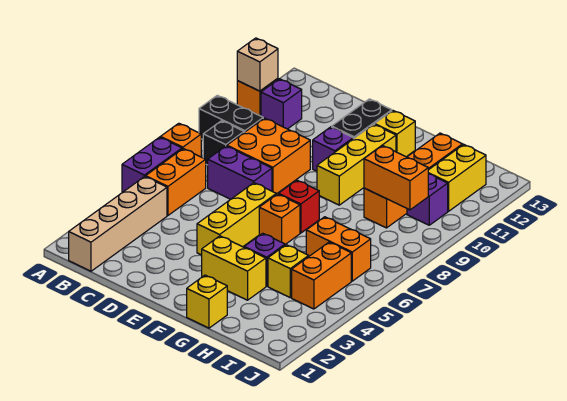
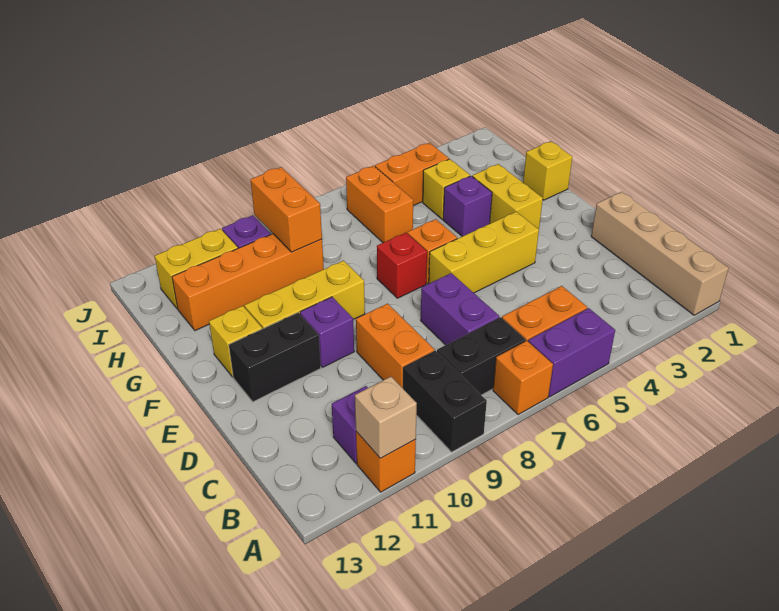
tan 1x4 brick [69,176,167,271] -> tan 1x4 brick turned to [591,192,729,315]
black 1x1 brick [203,121,244,165] -> black 1x2 brick [437,317,526,395]
orange 2x2 brick [227,118,310,194] -> orange 1x2 brick [356,304,434,388]

